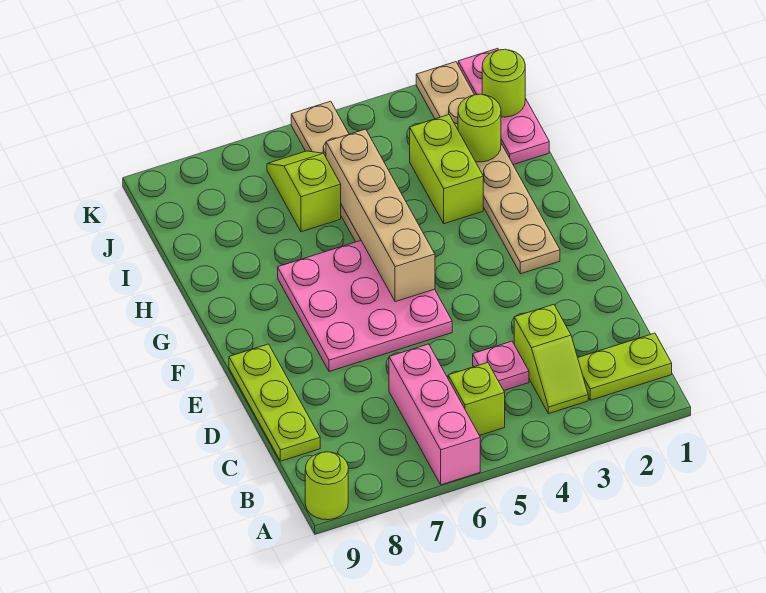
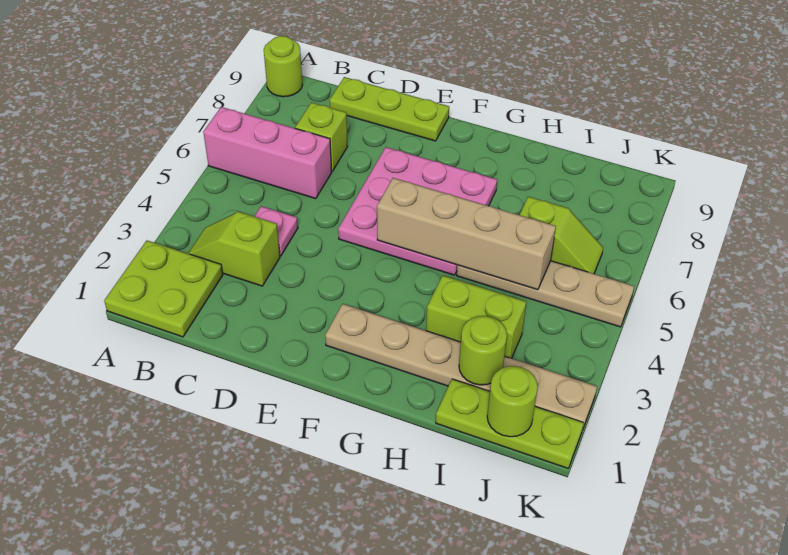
lime 1x2 plate [578,333,672,400] -> lime 2x2 plate [104,241,223,337]
lime 1x1 brick [448,363,505,435] -> lime 1x1 brick moved to [295,103,347,171]
pink 1x3 plate [458,48,549,165] -> lime 1x3 plate [436,379,584,468]

